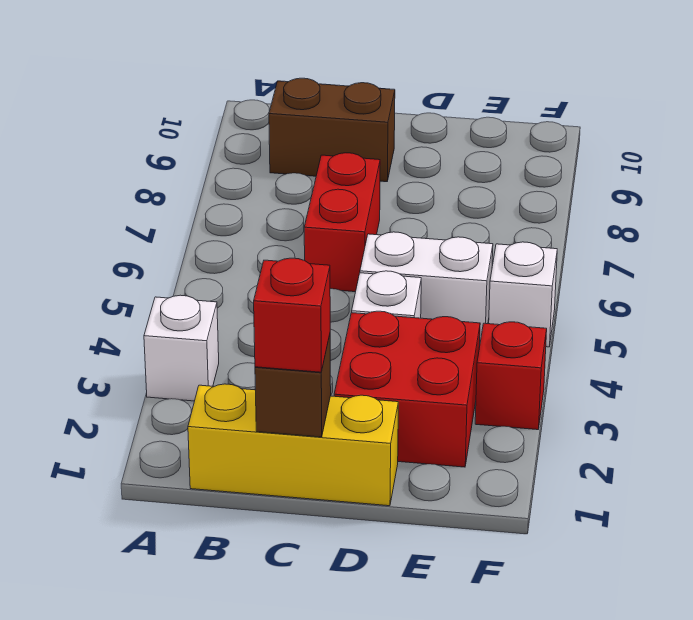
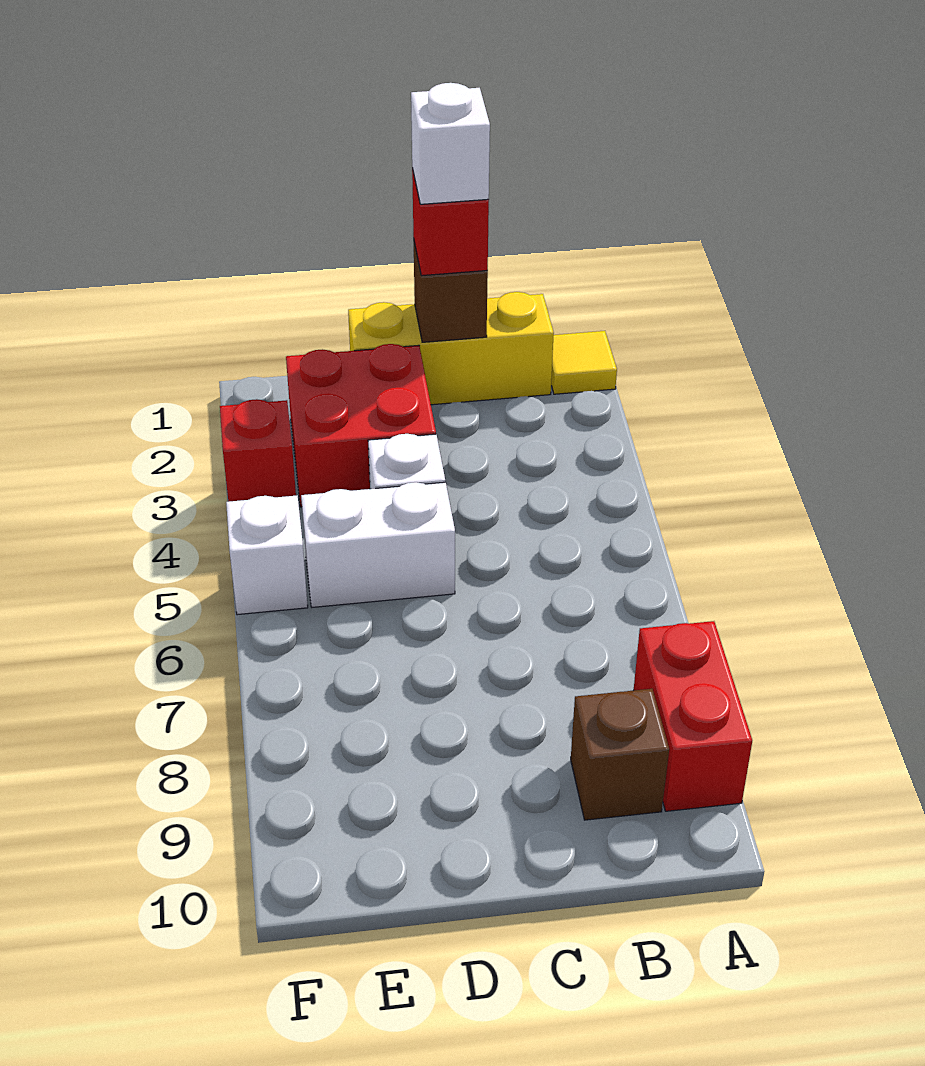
none -> yellow 1x1 tile [551,331,617,394]
white 1x1 brick [144,295,219,401] -> white 1x1 brick moved to [411,83,490,204]
brown 1x2 brick [269,78,395,182] -> brown 1x1 brick [571,689,669,820]
red 1x2 brick [304,153,380,292] -> red 1x2 brick moved to [634,621,752,811]

